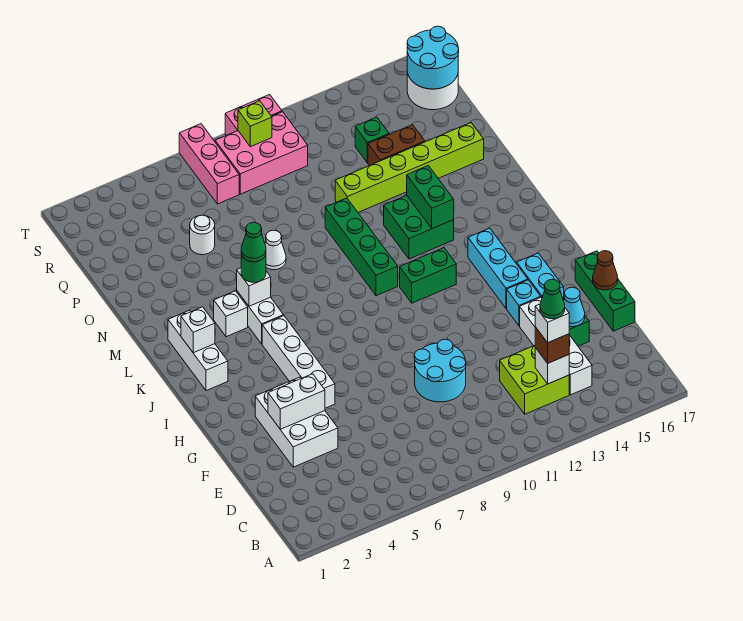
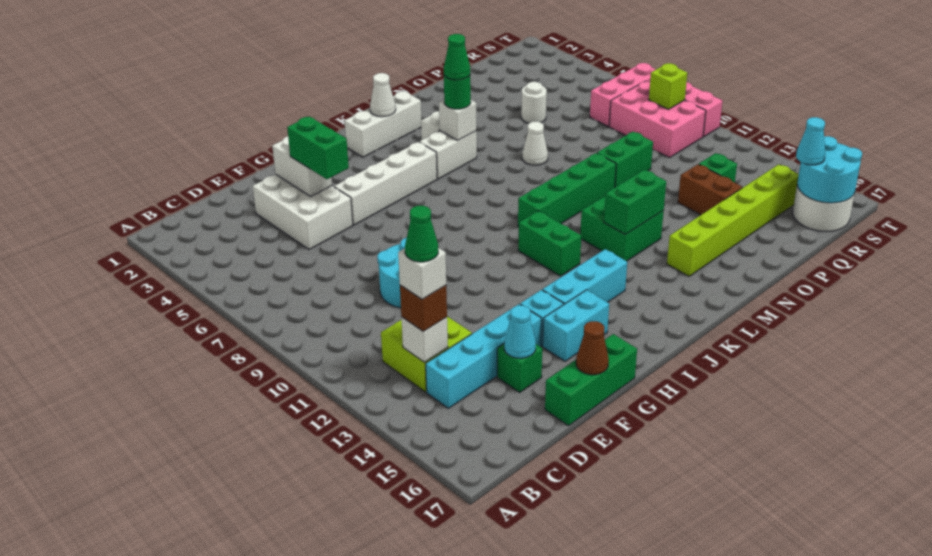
white 1x4 brick [520,297,592,395] -> cyan 1x4 brick [426,304,541,408]
white 2x3 brick [255,377,338,467] -> white 2x3 brick turned to [253,174,353,250]
none -> green 1x2 brick [287,116,349,179]
white 1x1 brick [181,307,215,353] -> white 1x1 cone [370,73,396,117]
none -> green 1x2 brick [597,132,653,187]
lime 1x6 brick [335,123,484,212] -> lime 1x6 brick turned to [667,164,799,276]
none -> cyan 1x1 cone [796,117,825,165]

